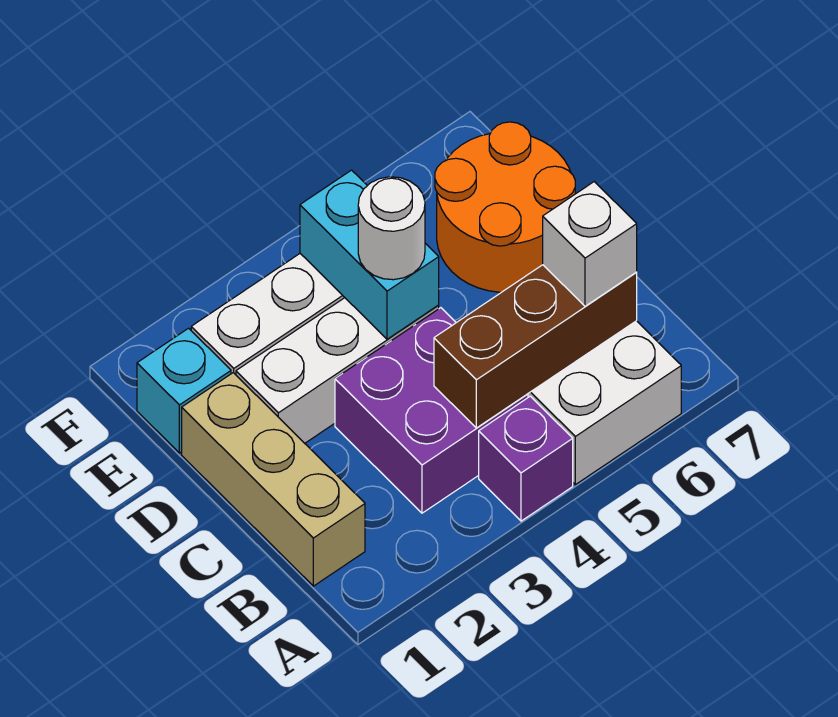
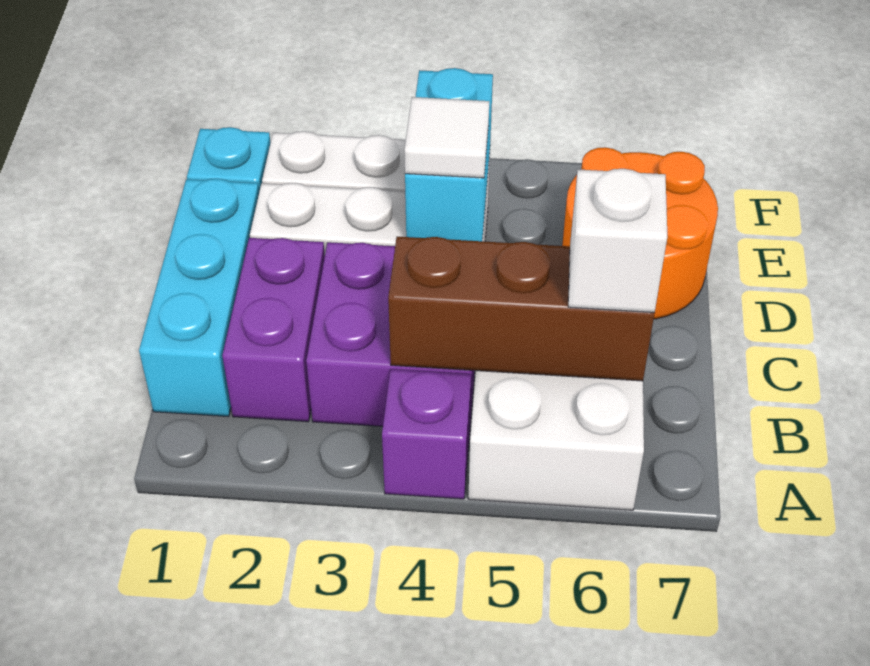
tan 1x3 brick [182,373,365,586] -> cyan 1x3 brick [139,179,259,417]
none -> purple 1x2 brick [222,238,325,422]
white 1x1 round brick [358,177,425,280] -> white 1x1 tile [404,97,489,178]

